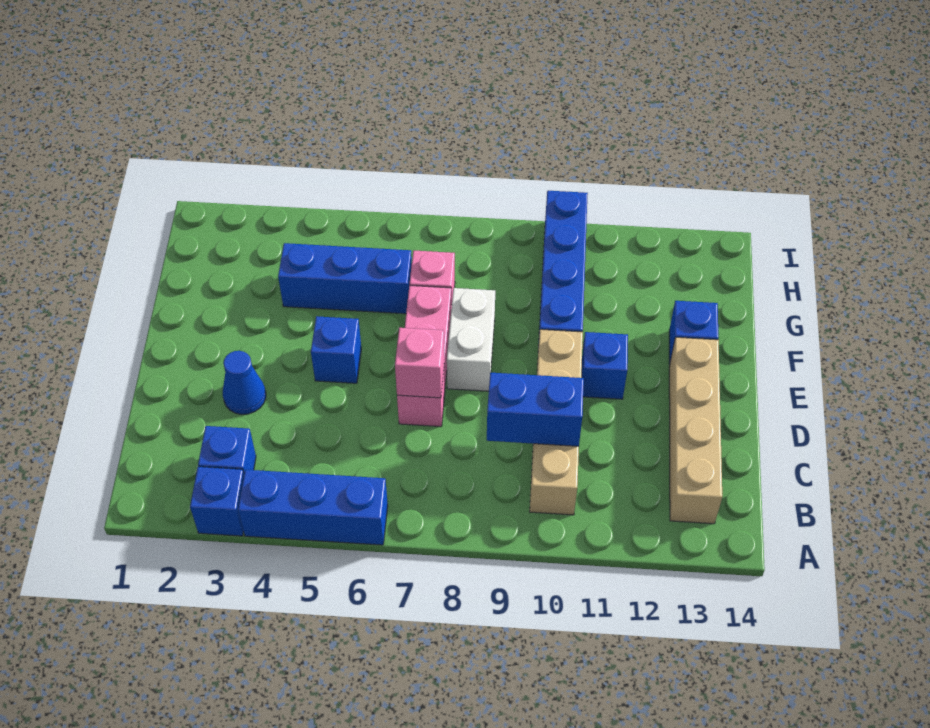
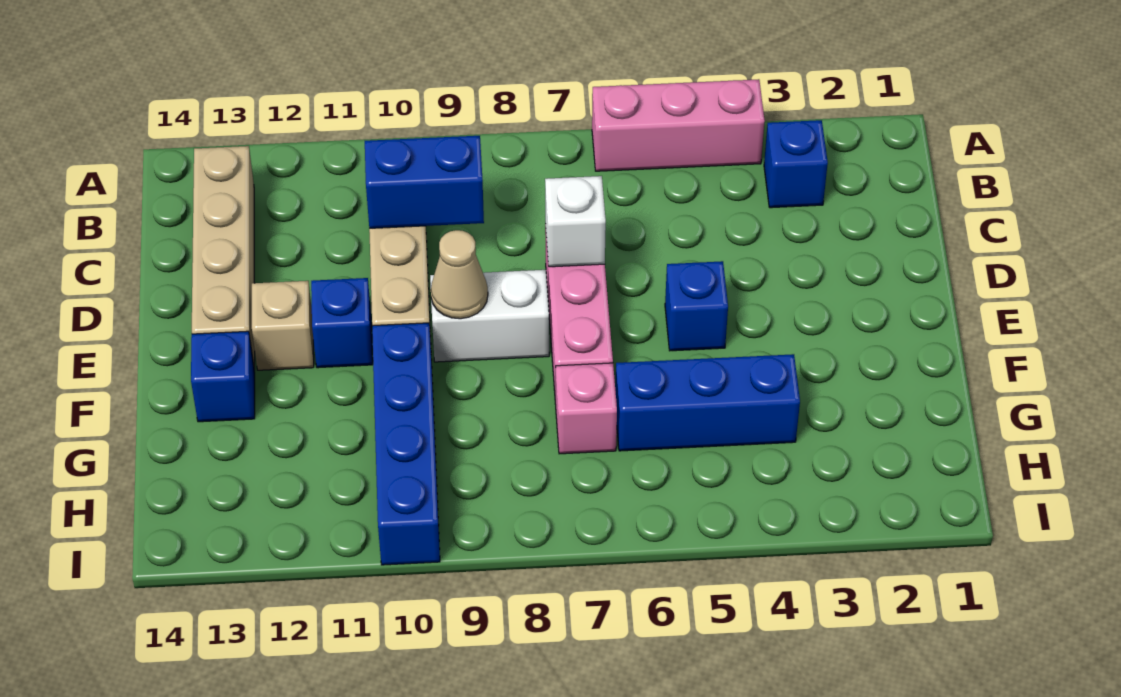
blue 1x1 brick [190,467,244,536] -> none
blue 1x3 brick [238,470,388,545] -> pink 1x3 brick [592,79,765,171]
blue 1x1 cone [223,351,266,414] -> none
pink 1x1 brick [395,328,444,398] -> white 1x1 brick [545,176,606,267]
white 1x2 brick [447,288,495,391] -> white 1x2 brick turned to [430,270,549,362]
none -> tan 1x1 cone [431,230,488,319]
none -> tan 1x1 brick [252,281,314,370]

